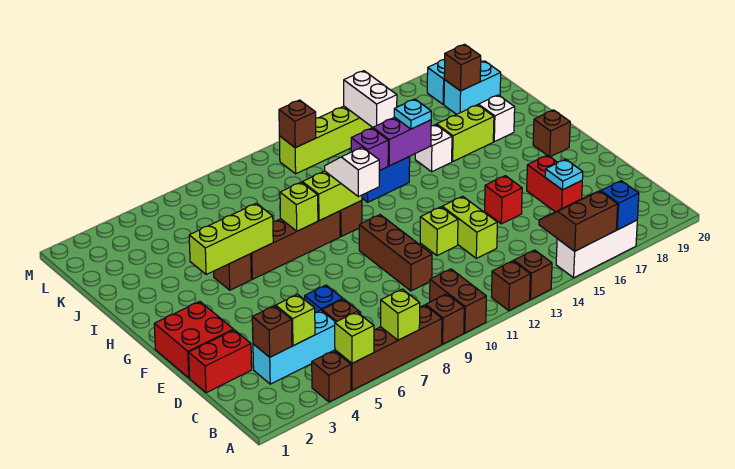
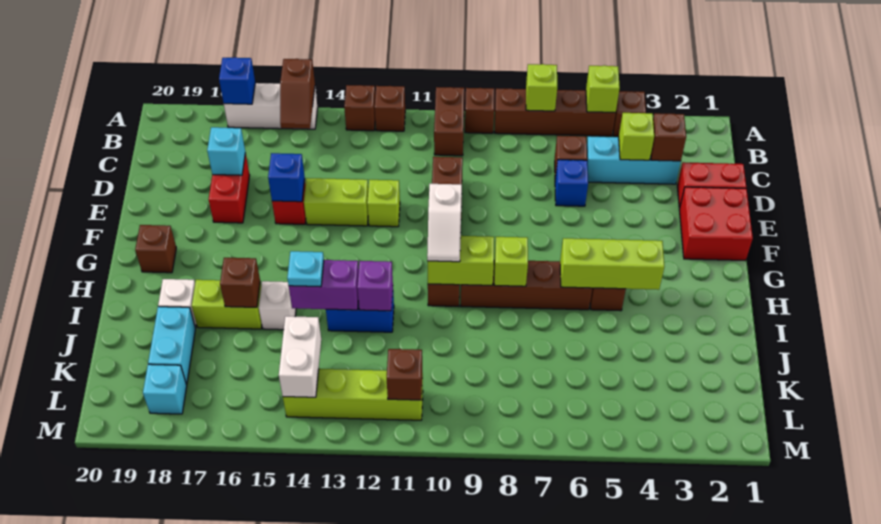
brown 2x2 slope [539,191,618,251] -> brown 1x2 slope [280,59,315,129]
lime 1x2 brick [442,196,497,258] -> lime 1x2 brick turned to [304,178,368,226]
cyan 1x1 plate [545,159,583,190] -> cyan 1x1 brick [207,127,245,175]
none -> blue 1x1 brick [268,153,305,202]
cyan 1x2 brick [444,61,501,114] -> cyan 1x2 brick turned to [148,307,195,384]
brown 1x1 brick [444,44,481,91] -> brown 1x1 brick moved to [220,258,260,307]

